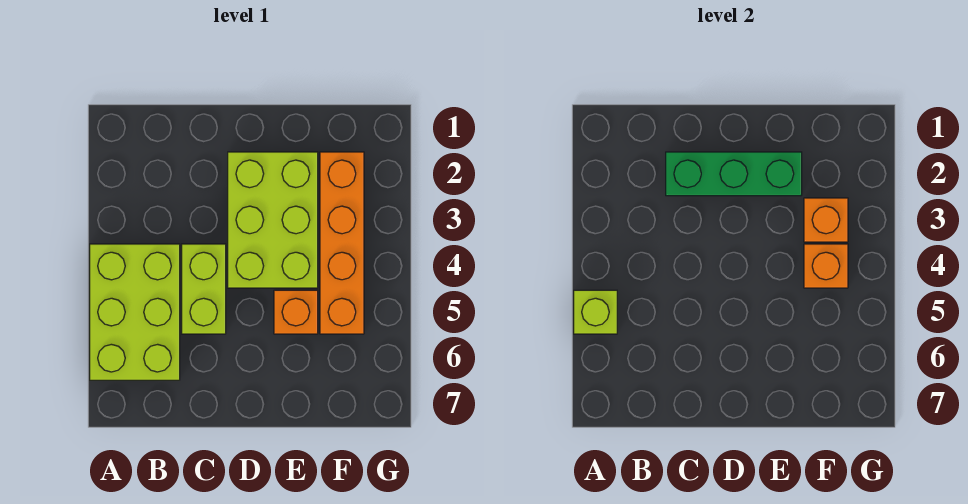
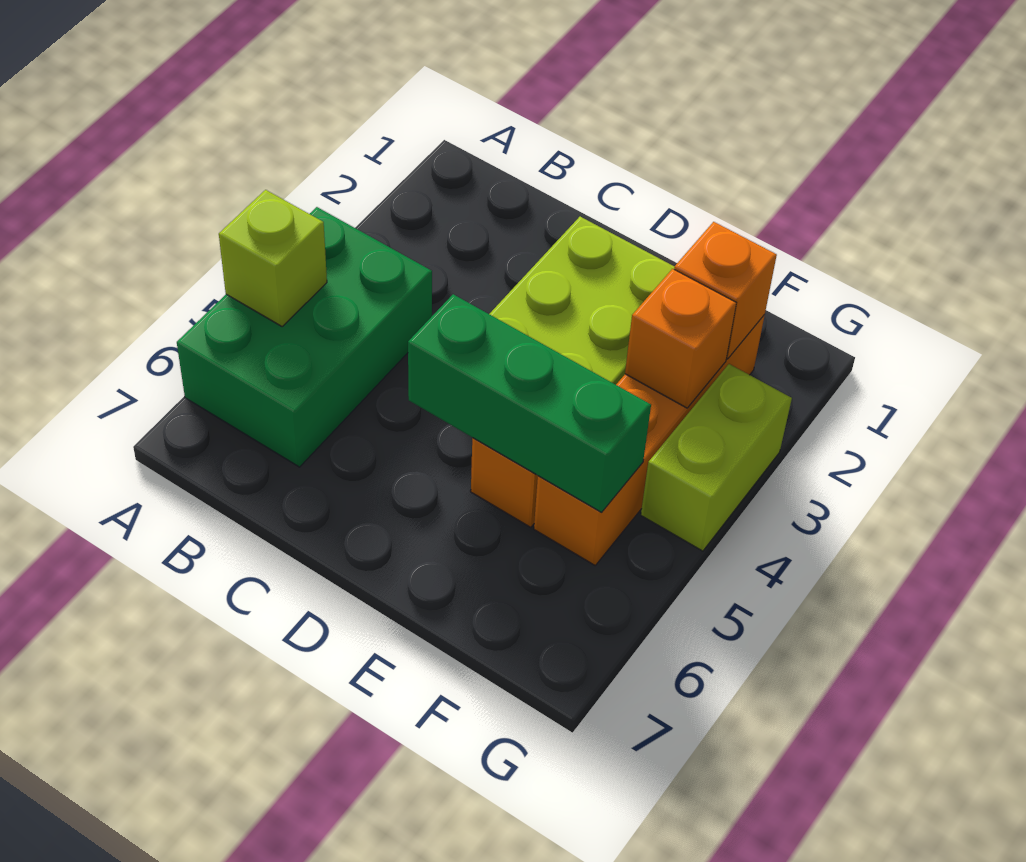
lime 2x3 brick [90,244,180,380] -> green 2x3 brick [177,207,432,467]
green 1x3 brick [666,152,802,196] -> green 1x3 brick moved to [408,294,651,512]
lime 1x2 brick [182,244,226,334] -> lime 1x2 brick moved to [641,364,792,551]
orange 1x1 brick [804,244,848,288] -> orange 1x1 brick moved to [674,222,777,359]

